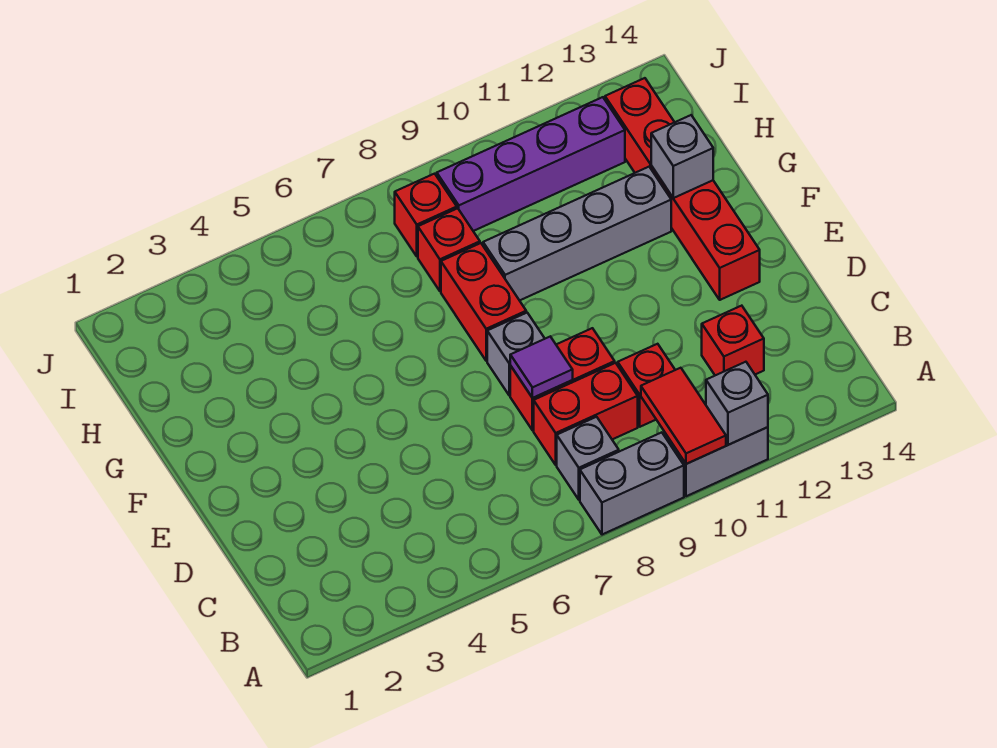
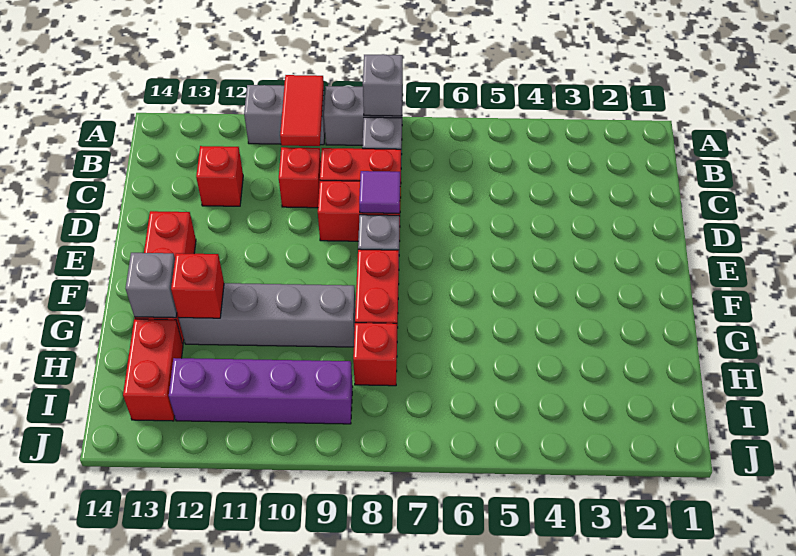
grey 1x1 brick [706,362,768,445] -> grey 1x1 brick moved to [363,54,403,116]
red 1x1 brick [395,174,457,257] -> red 1x1 brick moved to [171,253,224,318]

